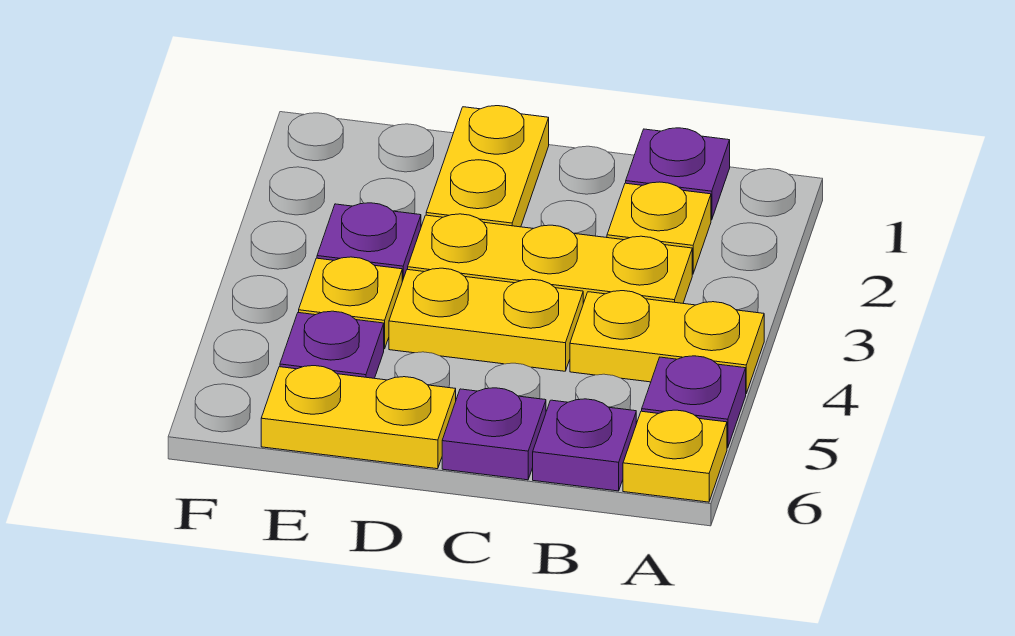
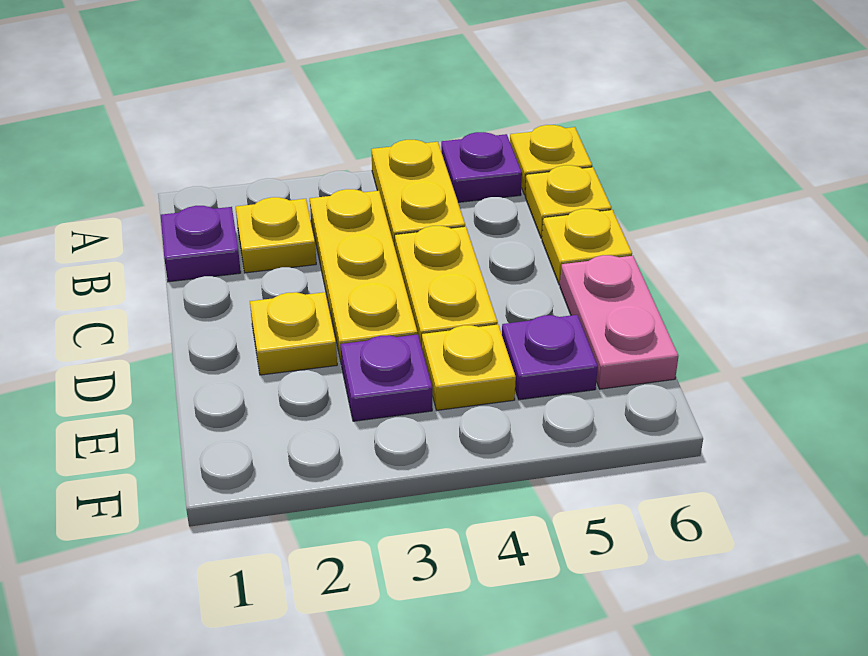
purple 1x1 plate [533,399,636,491] -> yellow 1x1 plate [525,165,611,238]
purple 1x1 plate [442,388,546,480] -> yellow 1x1 plate [542,209,632,285]
yellow 1x2 plate [426,106,549,227] -> yellow 1x1 plate [250,292,337,375]
yellow 1x2 plate [261,366,456,469] -> pink 1x2 plate [560,255,678,389]

